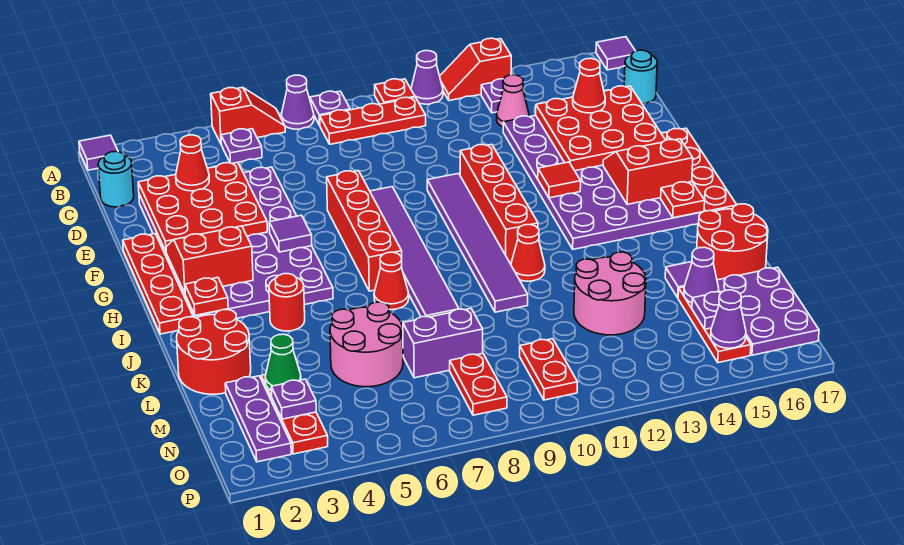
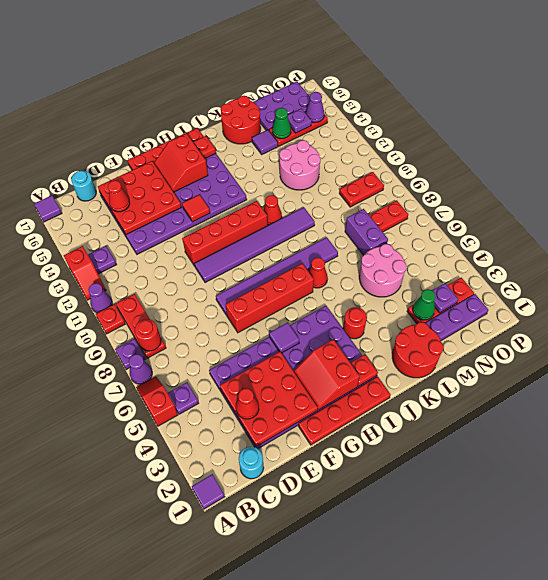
none -> red 1x1 round brick [135,319,161,351]
pink 1x1 cone [497,75,529,127] -> none
purple 1x1 cone [684,247,719,303] -> green 1x1 cone [272,108,291,139]

